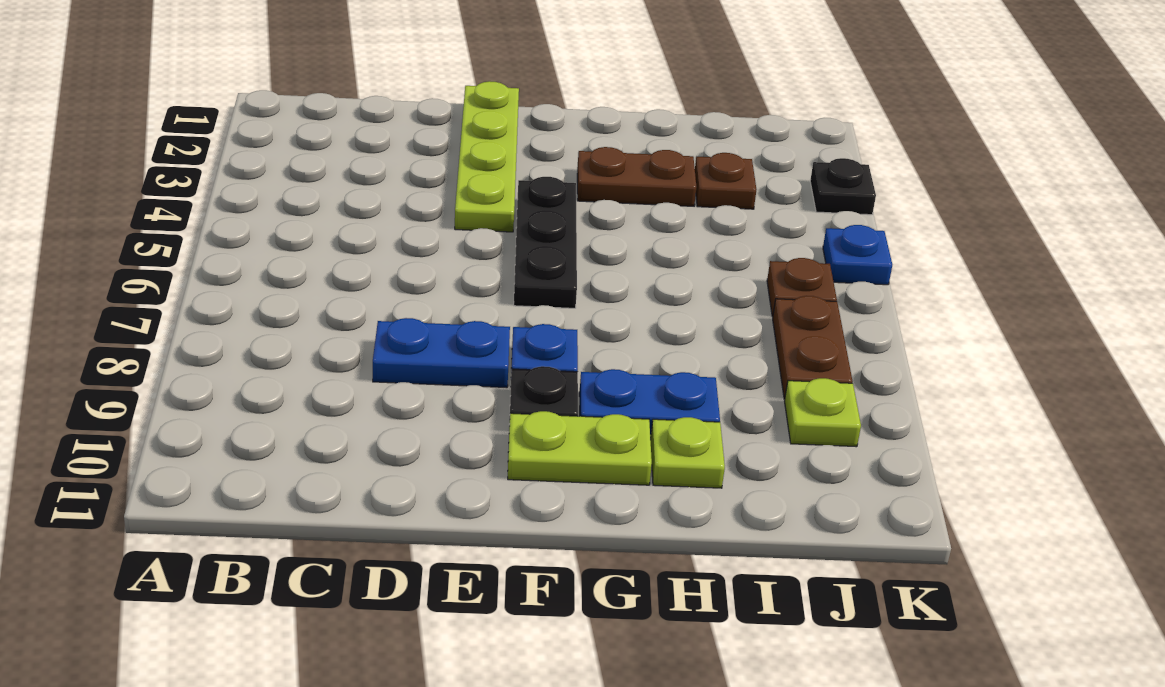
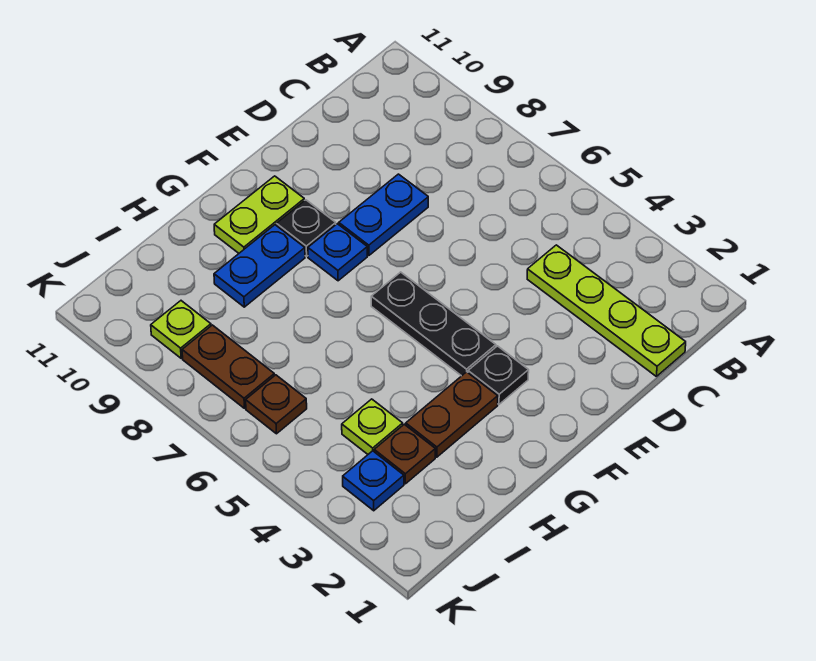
lime 1x4 plate [455,81,519,232] -> lime 1x4 plate moved to [527,245,686,376]
lime 1x1 plate [651,417,725,488] -> lime 1x1 plate moved to [342,399,403,454]
black 1x1 plate [810,158,876,215] -> black 1x1 plate moved to [468,346,529,404]
blue 1x1 plate [823,225,892,285] -> blue 1x1 plate moved to [343,451,404,511]

